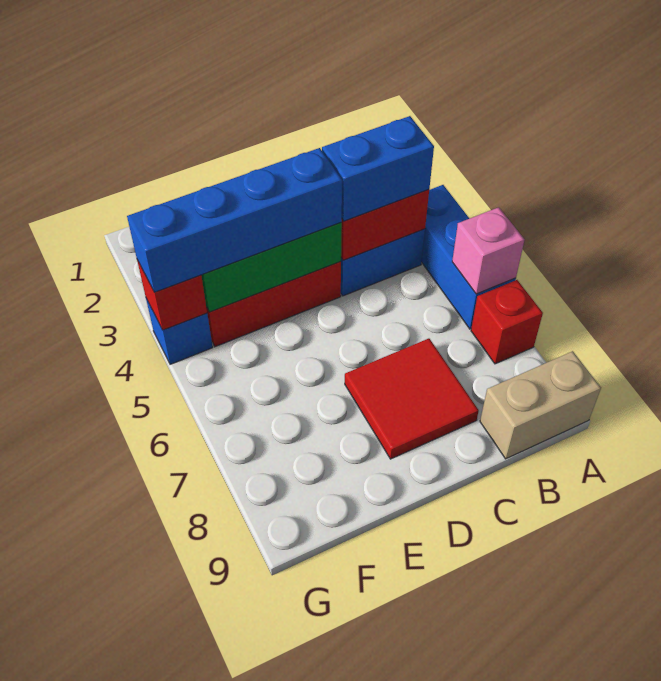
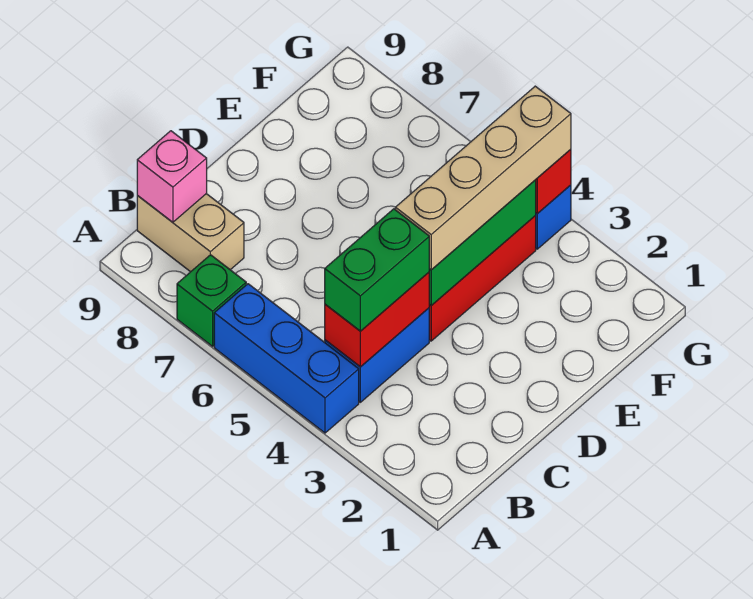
pink 1x1 brick [452,207,525,294] -> pink 1x1 brick moved to [137,131,207,222]
red 1x1 brick [471,280,543,364] -> green 1x1 brick [177,255,246,346]
tan 1x2 brick [480,351,601,459] -> tan 1x2 brick turned to [137,194,244,272]
blue 1x2 brick [322,116,434,221] -> green 1x2 brick [325,209,429,331]
red 2x2 tile [345,339,479,459] -> none
blue 1x4 brick [127,148,342,292] -> tan 1x4 brick [395,86,571,270]

